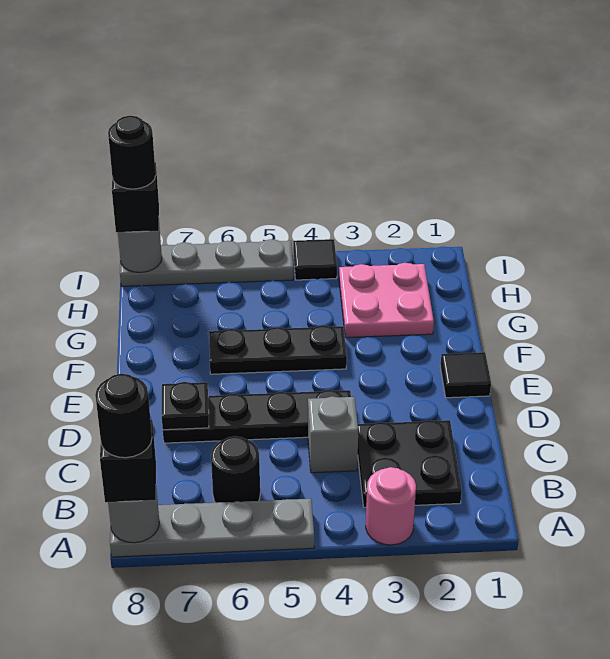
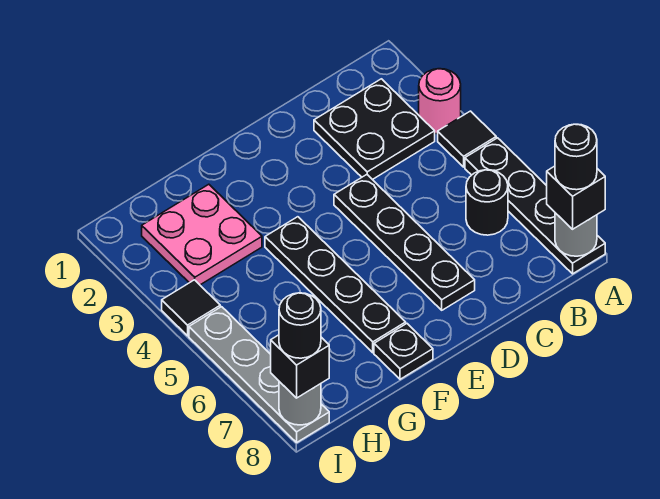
grey 1x4 plate [110,499,314,557] -> black 1x4 plate [465,138,605,274]
grey 1x1 brick [308,396,358,473] -> none
black 1x1 plate [162,382,209,430] -> black 1x1 plate moved to [374,324,433,379]
black 1x1 tile [440,352,491,398] -> black 1x1 tile moved to [438,111,496,167]
black 1x3 plate [209,325,347,374] -> black 1x4 plate [265,217,406,353]

